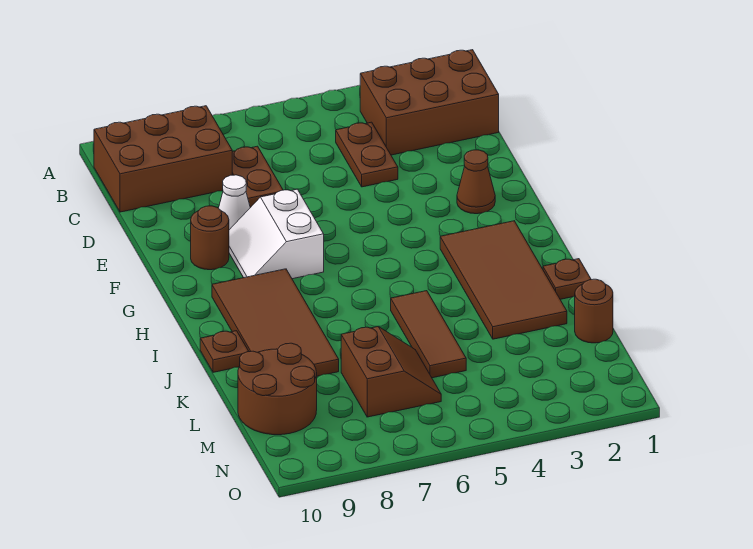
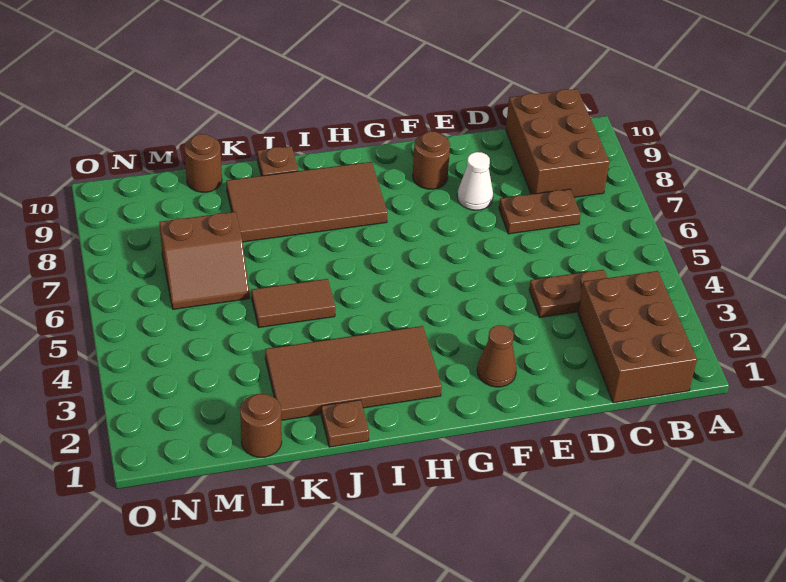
white 2x2 slope [229,189,324,279] -> none
brown 1x3 tile [391,291,466,378] -> brown 1x2 tile [252,279,335,328]
brown 2x2 round brick [238,343,317,435] -> brown 1x1 round brick [185,134,222,192]

